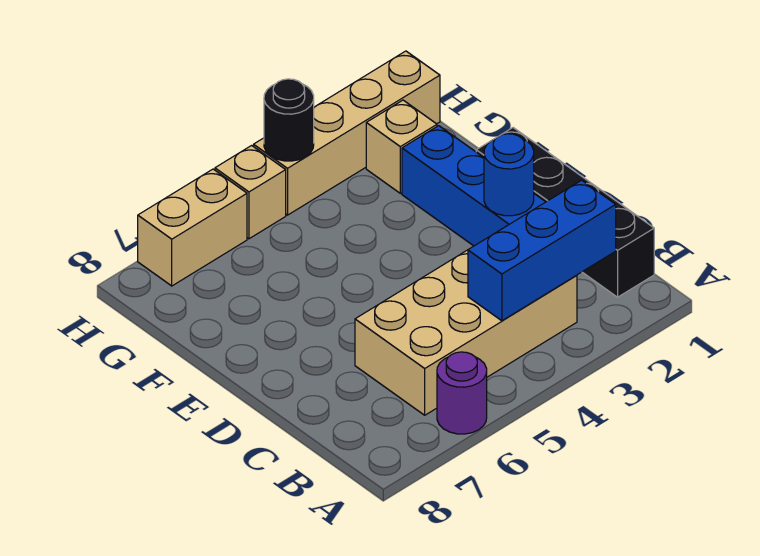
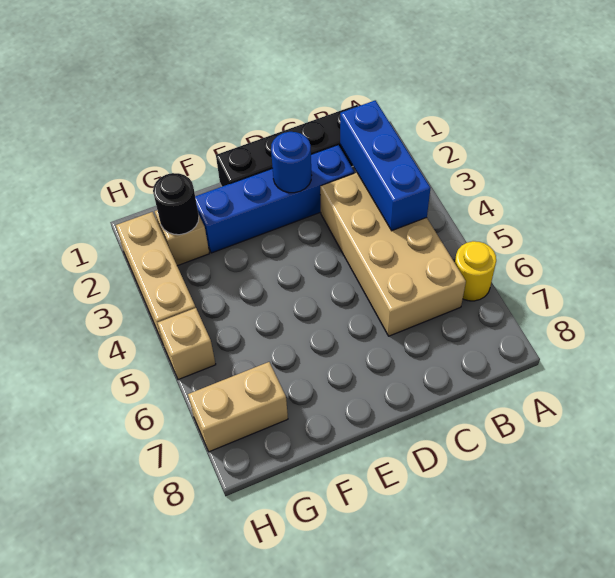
purple 1x1 round brick [437,352,487,434] -> yellow 1x1 round brick [455,241,496,301]
tan 1x4 brick [254,51,440,215] -> tan 1x3 brick [116,212,196,343]
black 1x1 round brick [264,79,314,161] -> black 1x1 round brick moved to [153,173,199,235]
tan 1x2 brick [138,169,247,286] -> tan 1x2 brick turned to [188,362,288,452]

